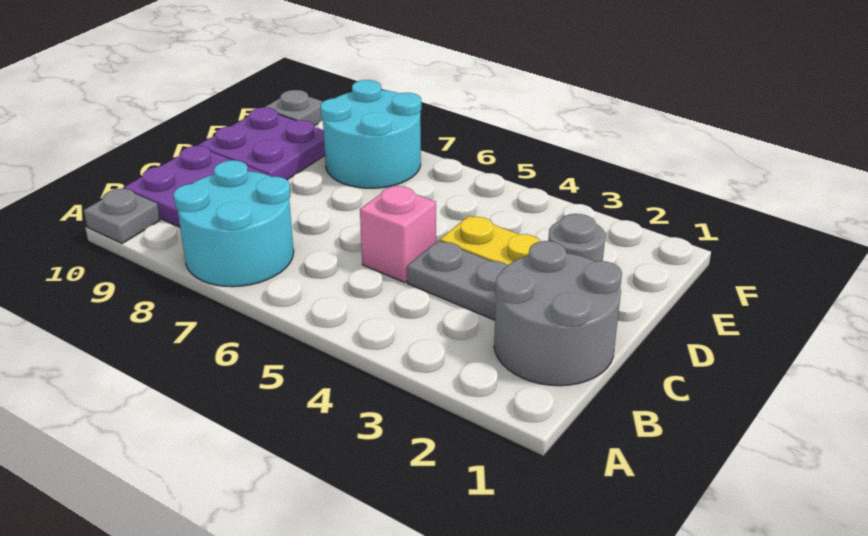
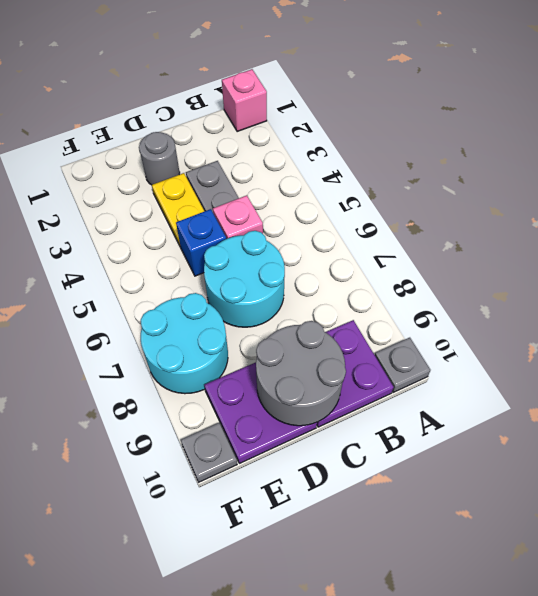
none -> pink 1x1 brick [222,69,267,132]
cyan 2x2 round brick [173,160,294,287] -> cyan 2x2 round brick moved to [204,231,285,327]
grey 2x2 round brick [494,241,622,386] -> grey 2x2 round brick moved to [256,321,346,426]
none -> blue 1x1 brick [176,209,226,276]

